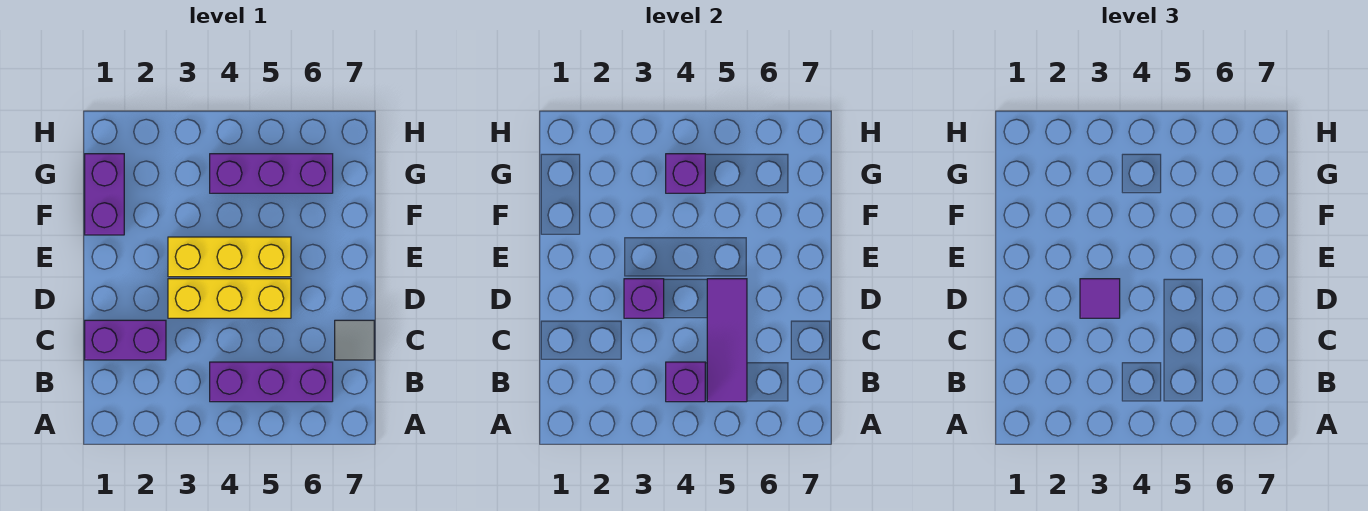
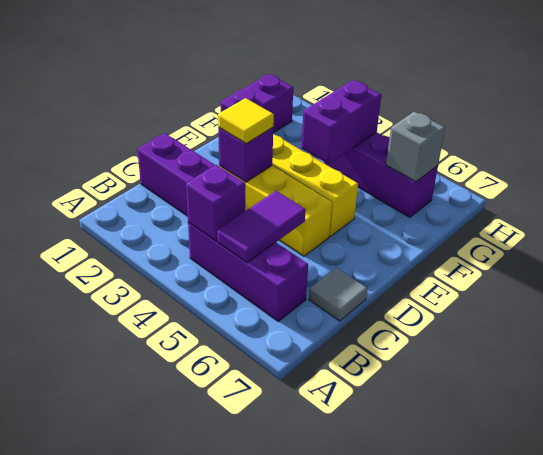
purple 1x3 tile [707,279,747,402] -> purple 1x2 tile [217,191,306,263]
purple 1x1 tile [1080,279,1120,318] -> yellow 1x1 tile [218,98,274,144]
purple 1x1 brick [666,154,705,193] -> purple 1x2 brick [301,80,381,164]
none -> grey 1x1 brick [386,112,445,182]

